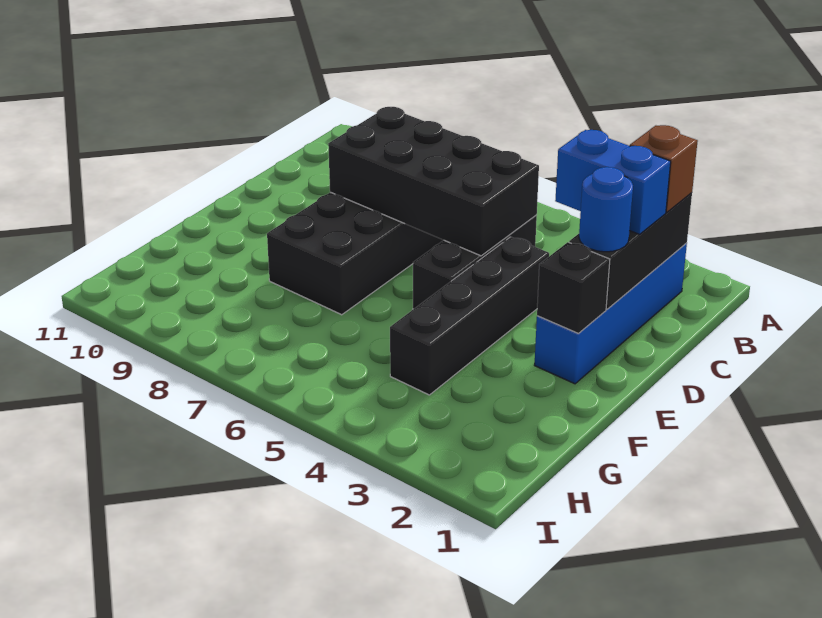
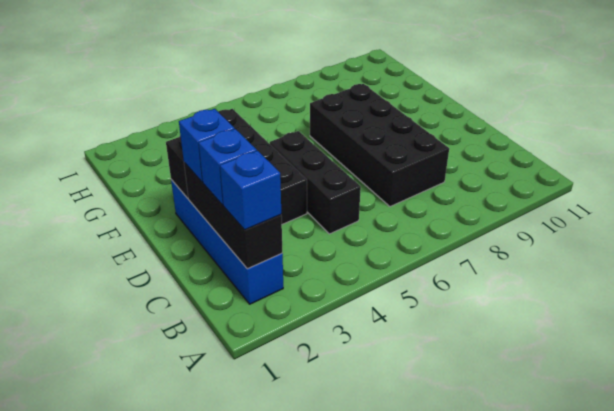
brown 1x1 brick [630,125,698,212] -> blue 1x1 brick [220,151,281,230]
blue 1x2 brick [555,130,671,234] -> blue 1x1 brick [199,129,257,205]
black 2x4 brick [328,107,539,256] -> none
blue 1x1 round brick [579,167,633,252] -> blue 1x1 brick [179,109,234,182]

